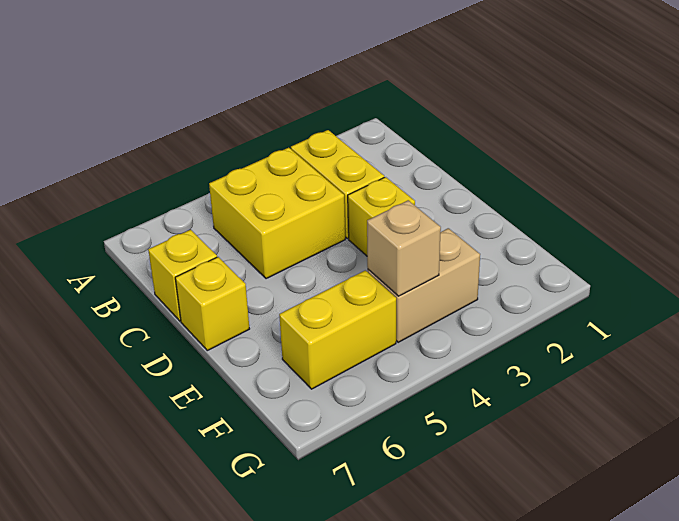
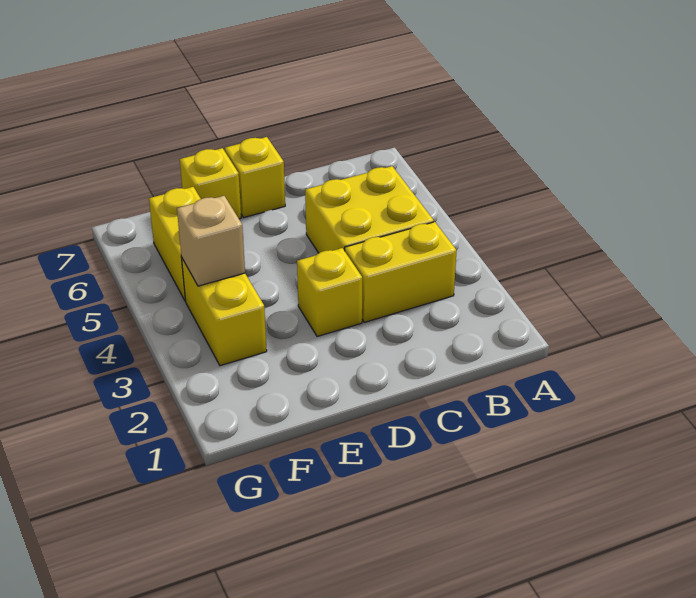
yellow 1x1 brick [148,230,217,321] -> yellow 1x1 brick moved to [180,148,241,219]
tan 1x2 brick [368,228,480,343] -> yellow 1x2 brick [182,259,267,366]

